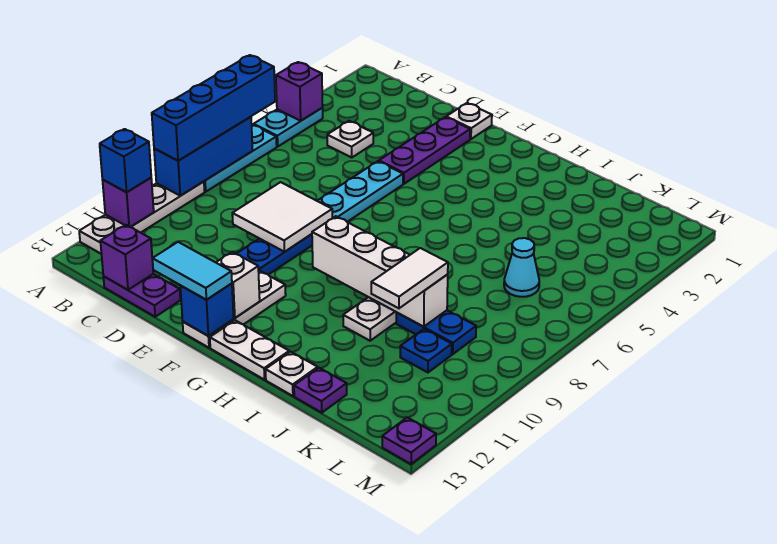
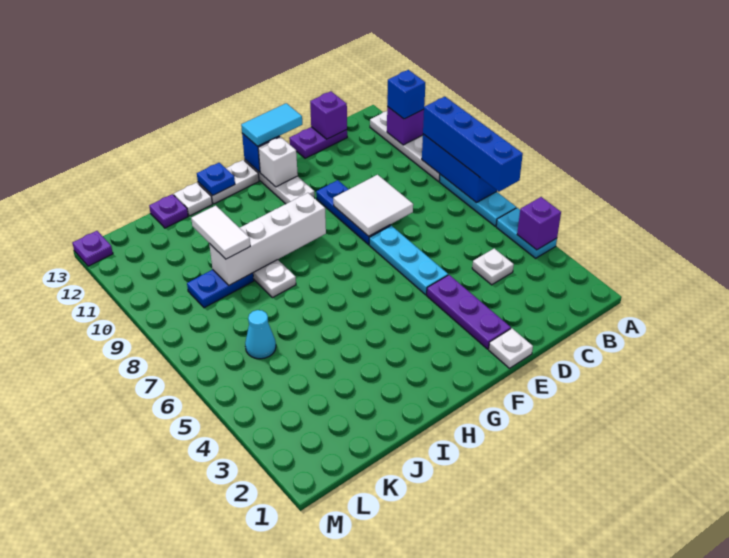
blue 1x1 plate [400,329,452,372] -> blue 1x1 plate moved to [197,163,235,195]

